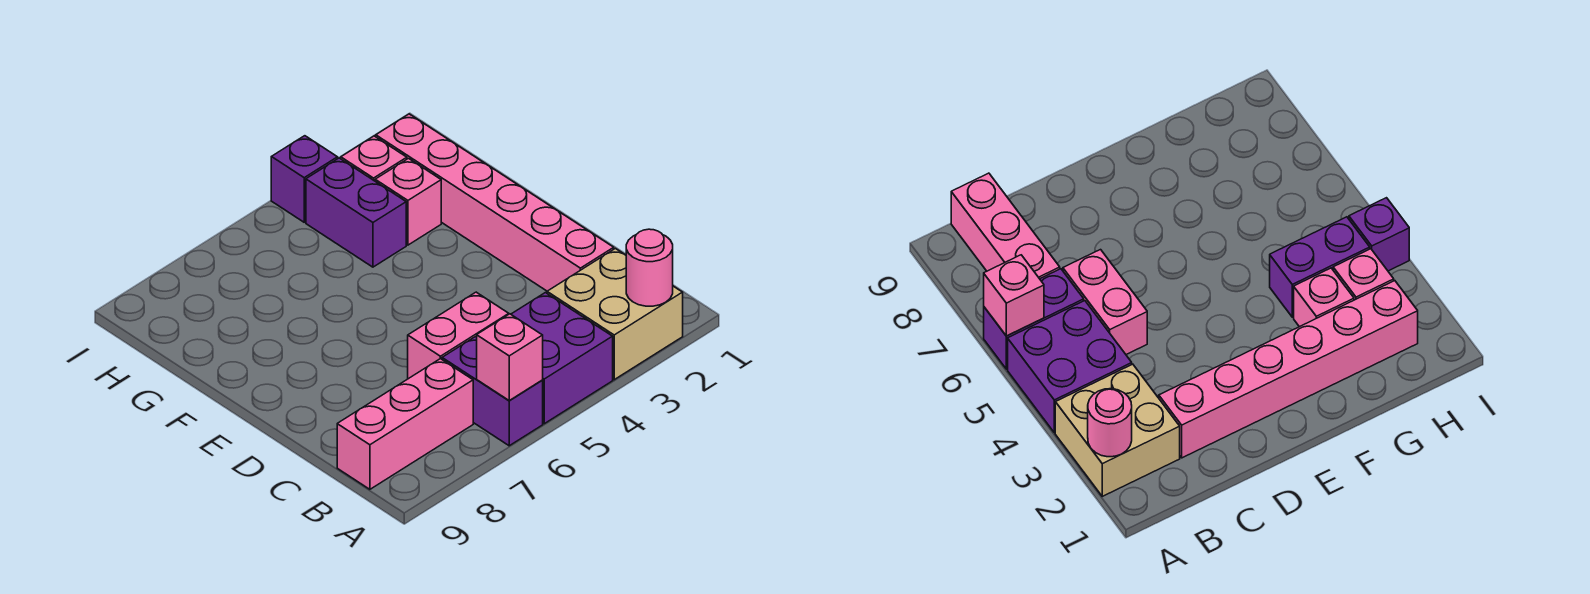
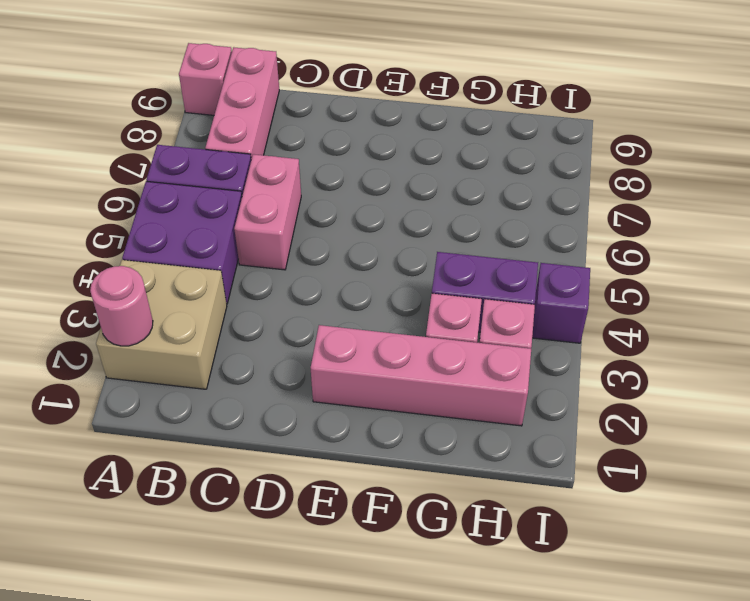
pink 1x1 brick [477,314,543,400] -> pink 1x1 brick moved to [179,43,232,115]
pink 1x6 brick [376,114,614,291] -> pink 1x4 brick [311,325,531,426]

